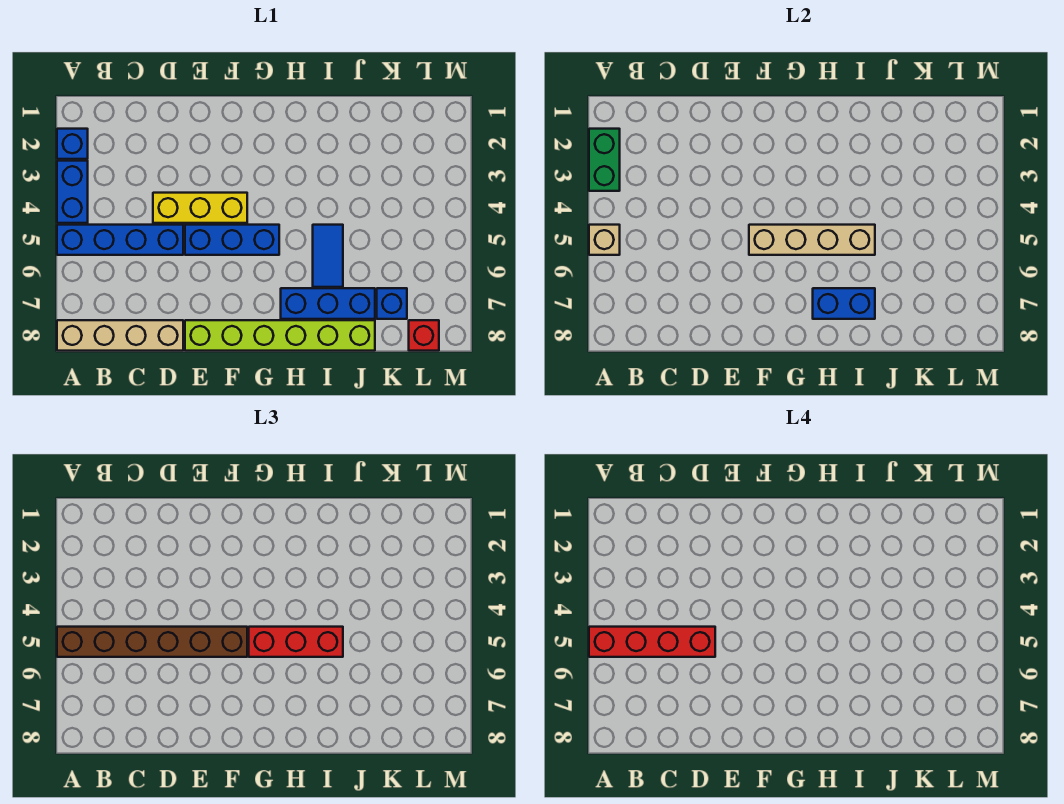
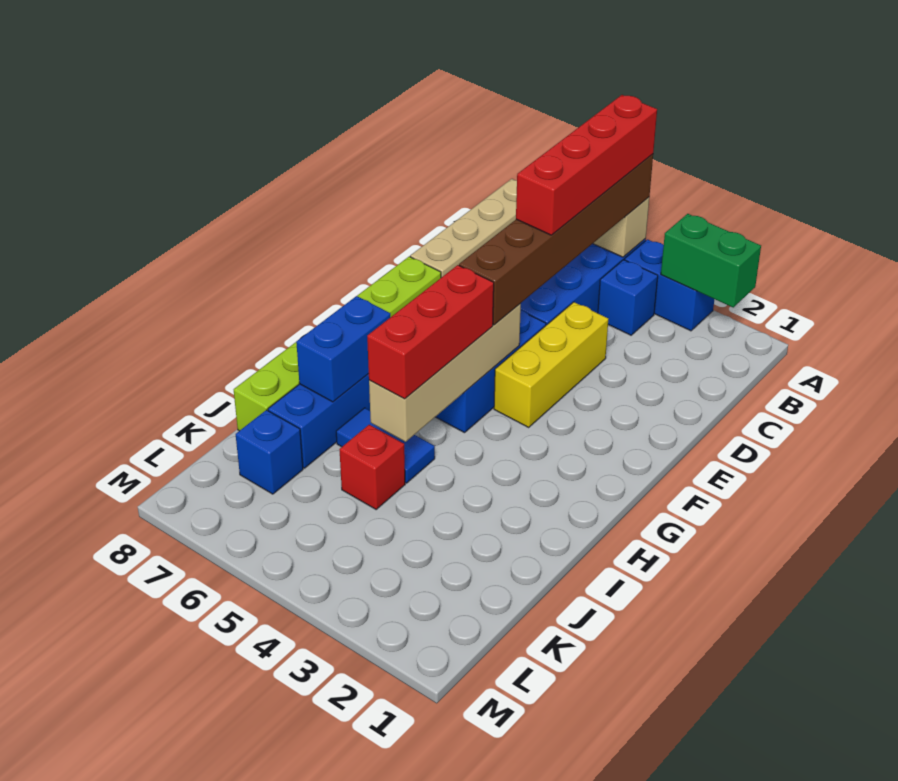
blue 1x1 brick [57,129,88,159] -> blue 1x1 brick moved to [598,260,658,335]
red 1x1 brick [409,320,439,351] -> red 1x1 brick moved to [339,425,405,509]

